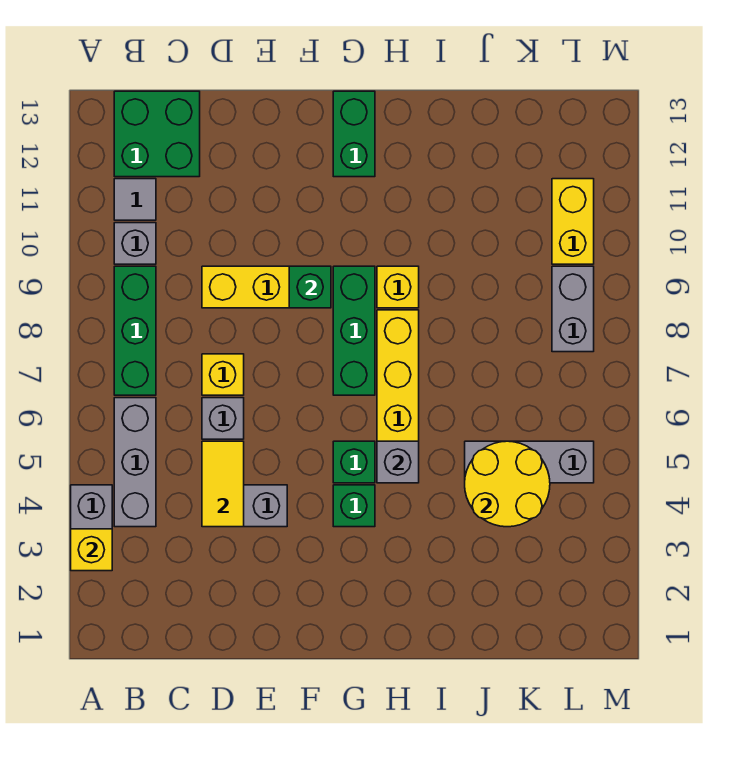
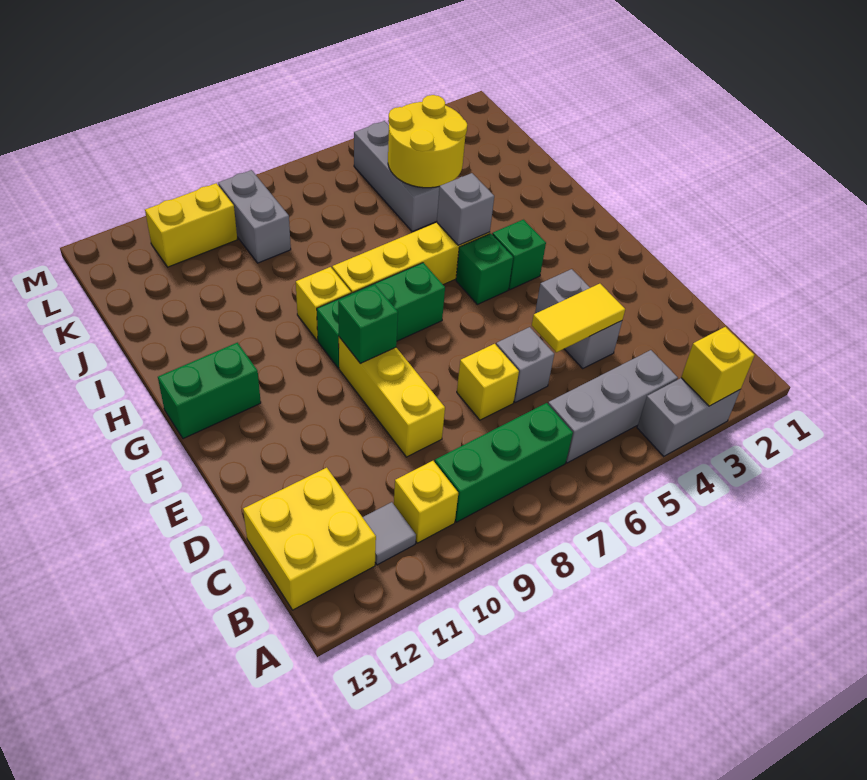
grey 1x1 brick [114,223,156,264] -> yellow 1x1 brick [394,461,458,543]
green 2x2 brick [114,91,200,177] -> yellow 2x2 brick [243,468,376,610]
grey 1x2 brick [552,266,594,352] -> grey 1x2 brick turned to [218,170,291,263]

